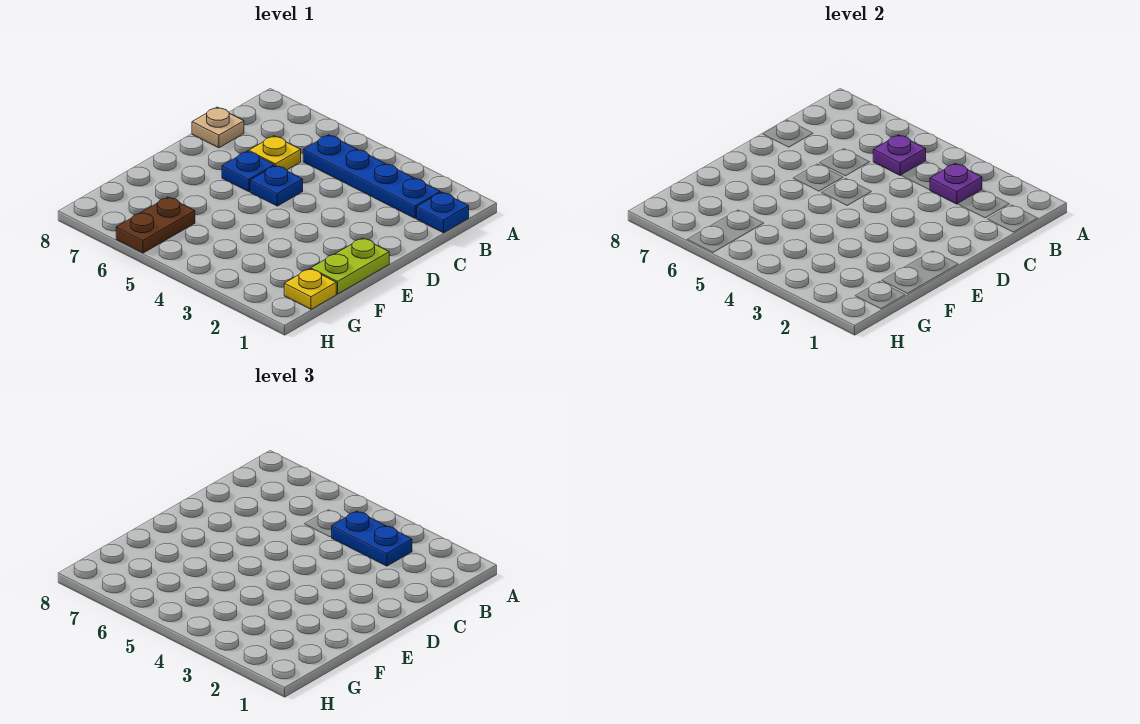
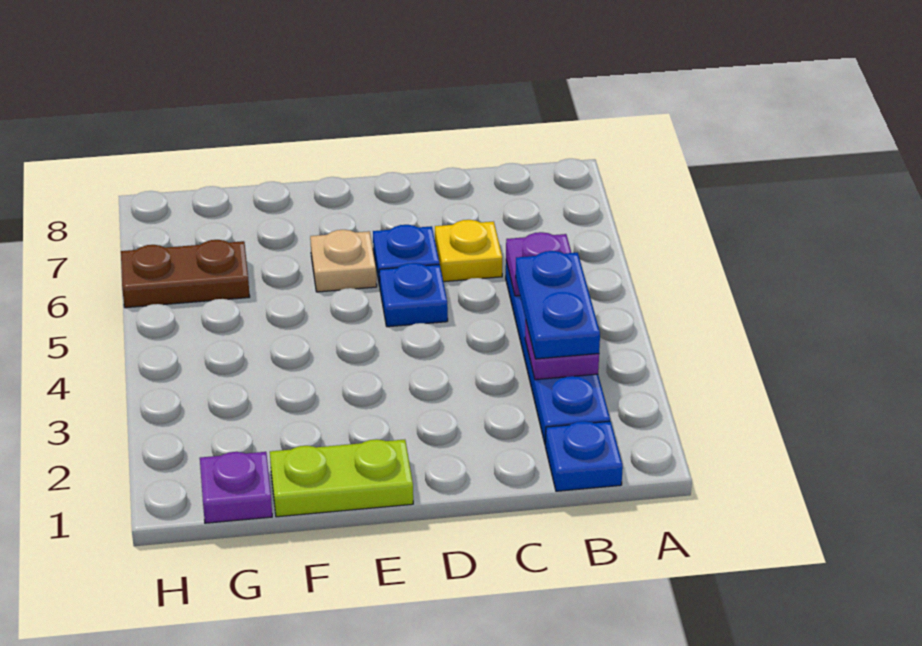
tan 1x1 plate [192,107,244,148] -> tan 1x1 plate moved to [310,230,377,292]
yellow 1x1 plate [284,269,336,309] -> purple 1x1 plate [200,452,272,523]

